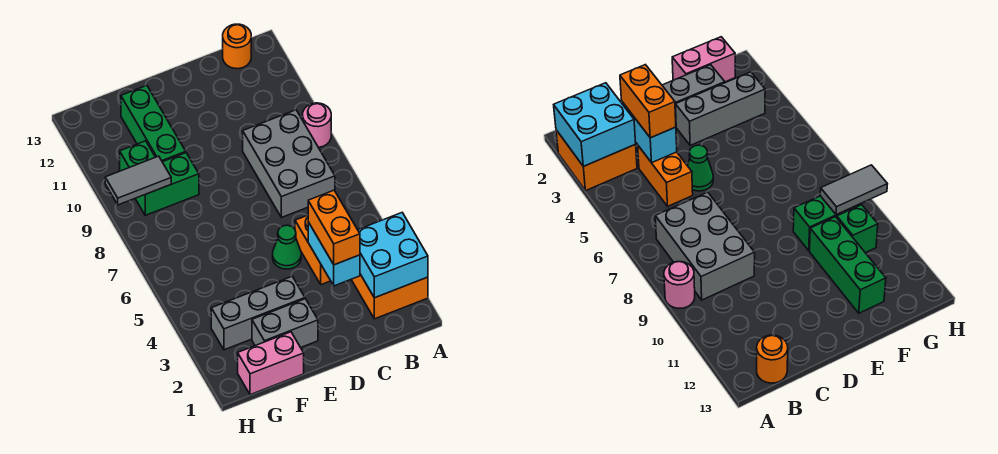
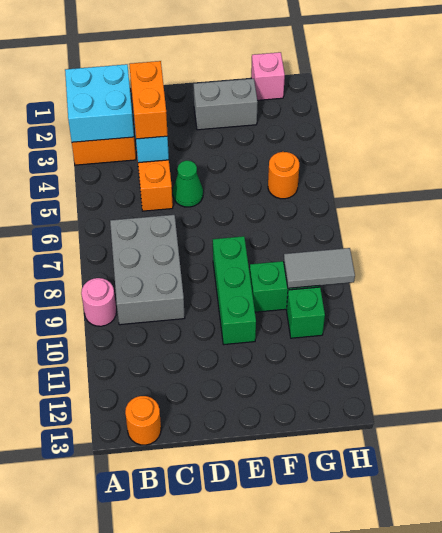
grey 1x3 brick [211,276,305,350] -> none
pink 1x2 brick [238,332,304,395] -> pink 1x1 brick [251,52,285,100]
green 1x3 brick [121,85,186,162] -> green 1x3 brick moved to [213,236,256,344]
none -> orange 1x1 round brick [268,152,299,199]

